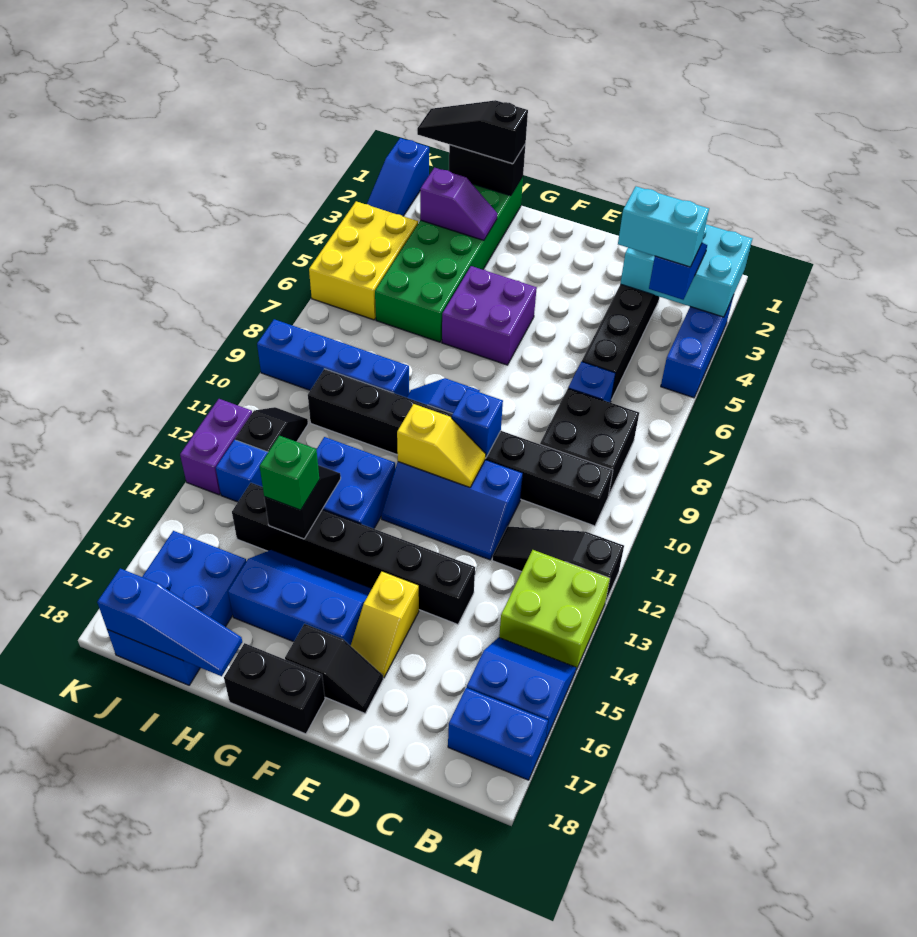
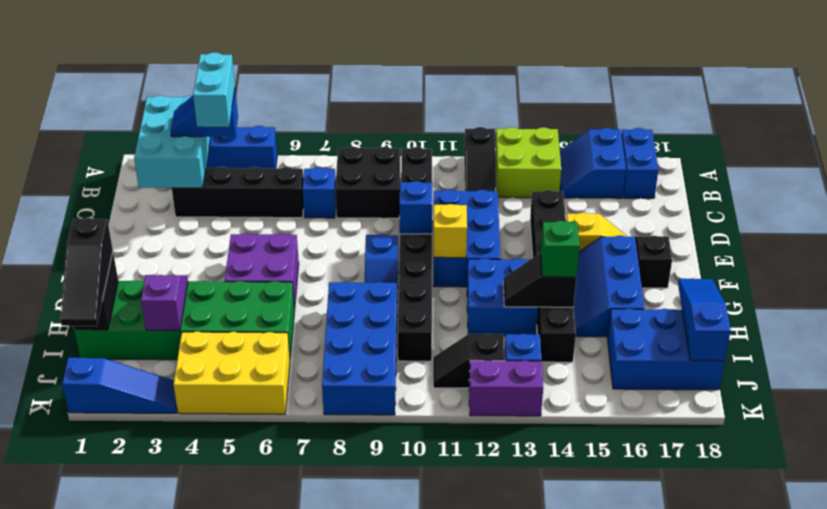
blue 2x3 slope [381,460,523,560] -> blue 2x3 brick [433,189,501,287]
black 1x2 brick [224,643,325,734] -> none
blue 1x4 brick [257,319,409,397] -> blue 2x4 brick [322,281,397,415]

